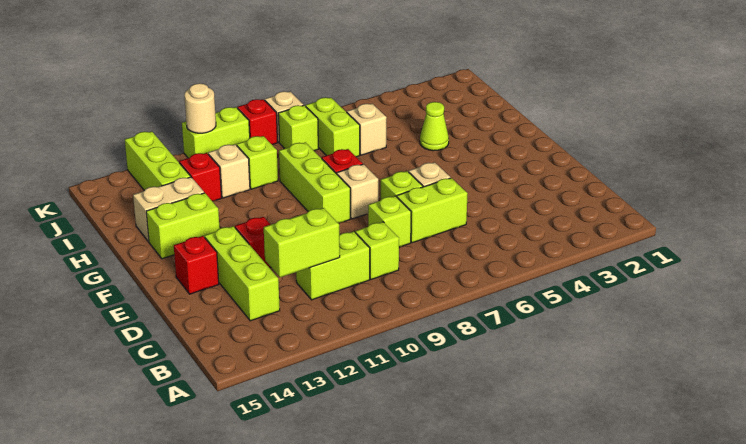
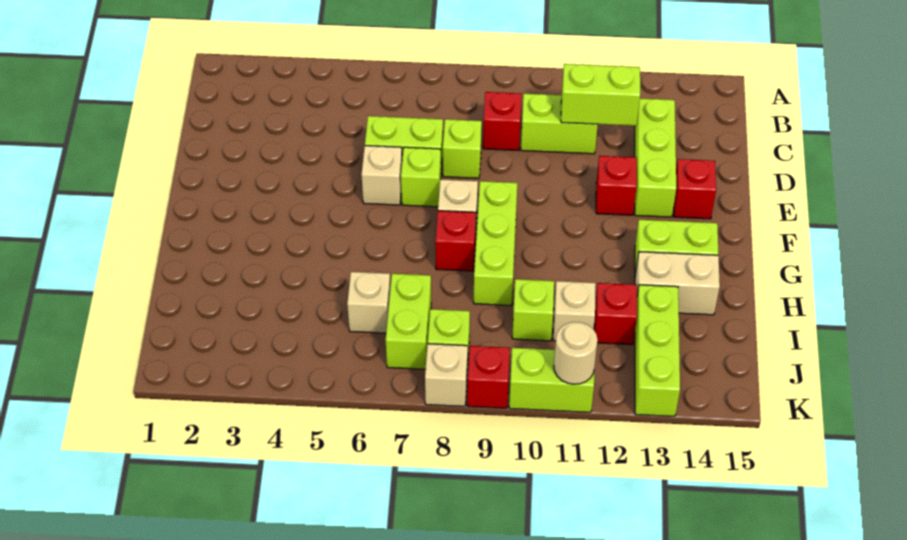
lime 1x1 brick [355,222,399,279] -> red 1x1 brick [483,92,522,151]
lime 1x1 cone [420,102,449,151] -> none

